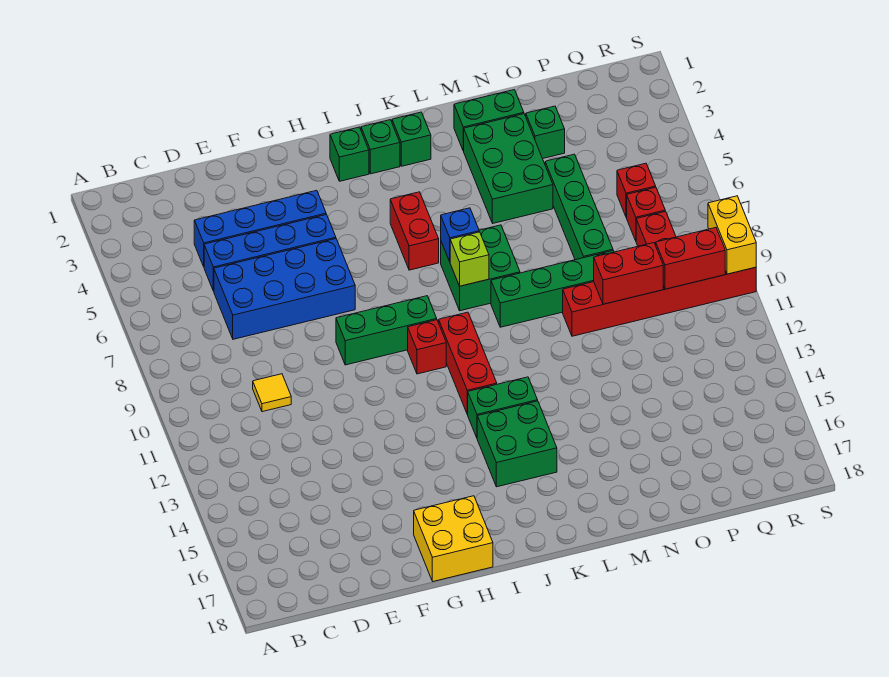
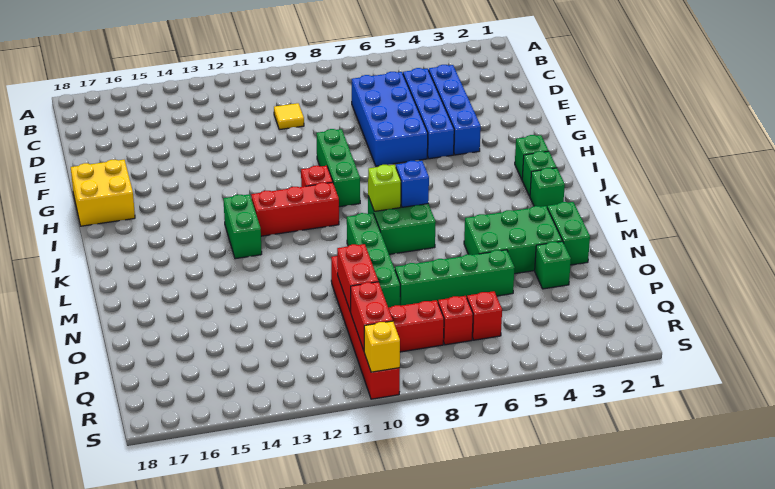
red 1x2 brick [390,192,439,270] -> none
green 2x2 brick [477,401,557,487] -> none
yellow 1x2 brick [708,196,756,274] -> yellow 1x1 brick [364,321,400,372]

